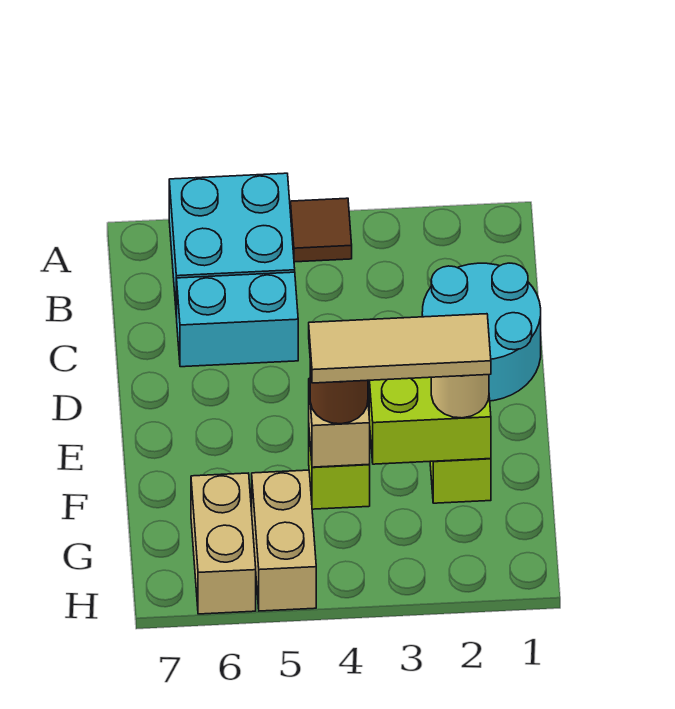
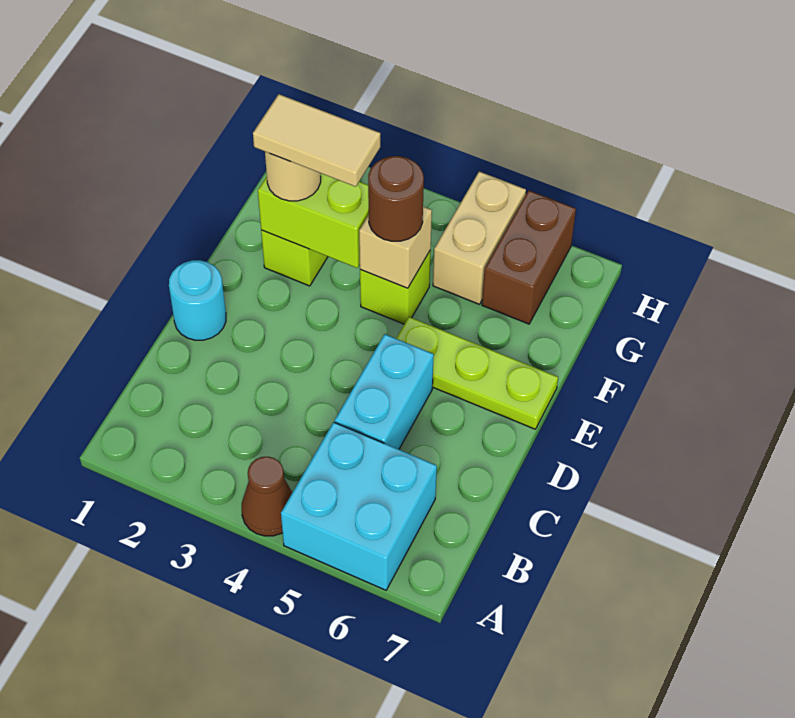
brown 1x1 tile [290,198,352,262] -> brown 1x1 cone [242,457,292,536]
cyan 2x2 round brick [422,263,541,401] -> cyan 1x1 round brick [169,260,226,340]
cyan 1x2 brick [177,272,298,367] -> cyan 1x2 brick turned to [335,334,434,449]
none -> lime 1x3 plate [396,317,558,429]
tan 1x3 tile [309,314,491,383] -> tan 1x2 tile [253,94,380,187]
tan 1x2 brick [191,473,256,614] -> brown 1x2 brick [482,190,576,324]

